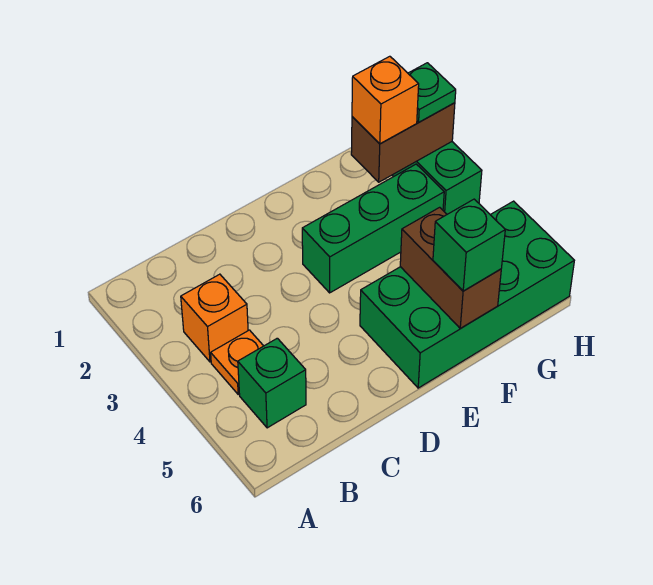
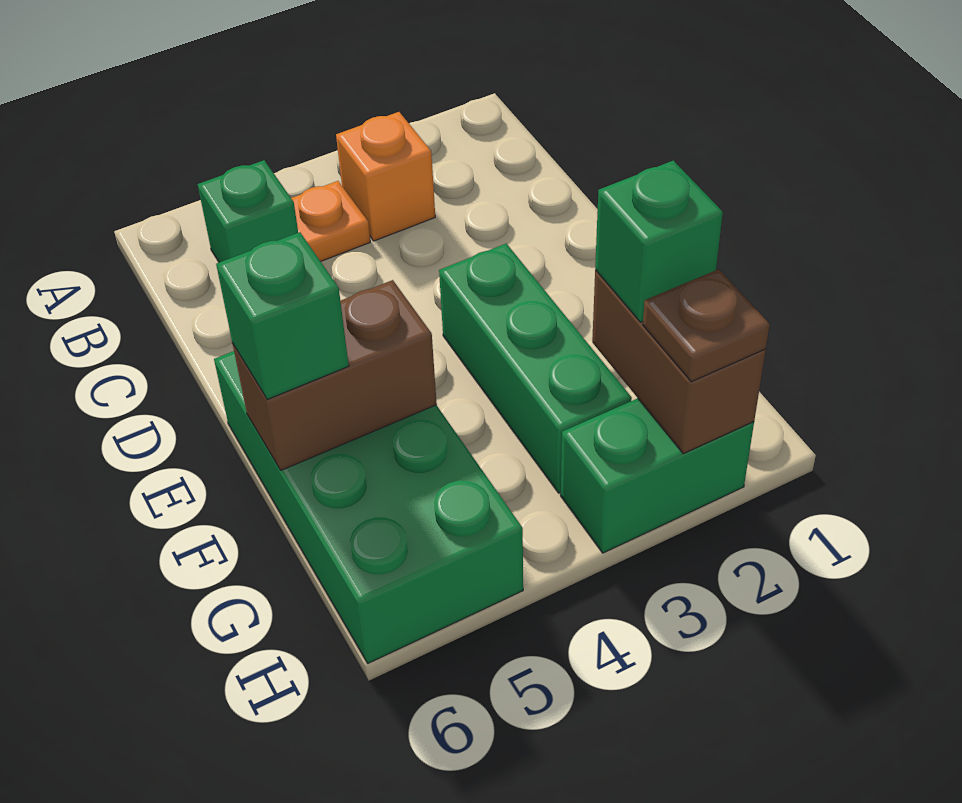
orange 1x1 brick [352,56,419,144] -> green 1x1 brick [595,160,723,322]
green 1x1 plate [408,63,456,122] -> brown 1x1 plate [643,269,770,382]

